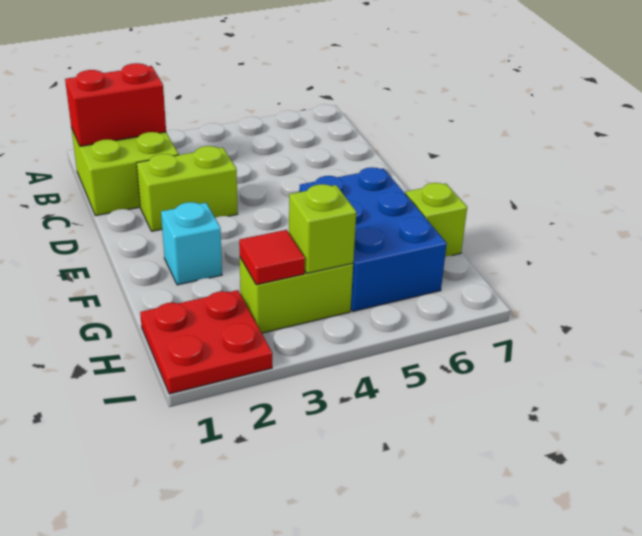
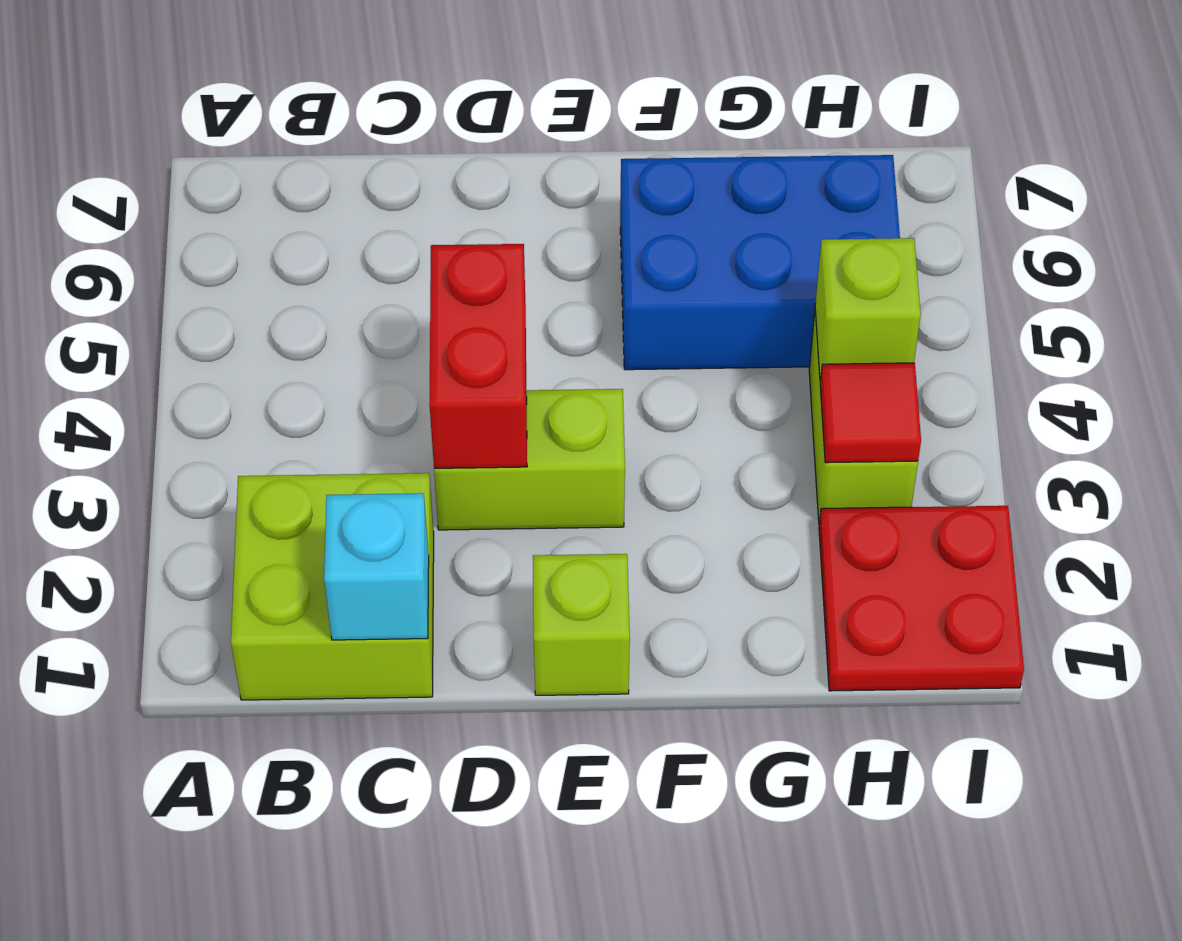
red 1x2 brick [65,63,166,146] -> red 1x2 brick moved to [429,244,527,468]
lime 1x2 brick [137,146,238,231] -> lime 1x2 brick turned to [434,389,625,530]
cyan 1x1 brick [161,202,222,285] -> cyan 1x1 brick moved to [324,493,429,640]
lime 1x1 brick [406,183,467,257] -> lime 1x1 brick moved to [533,554,630,695]

